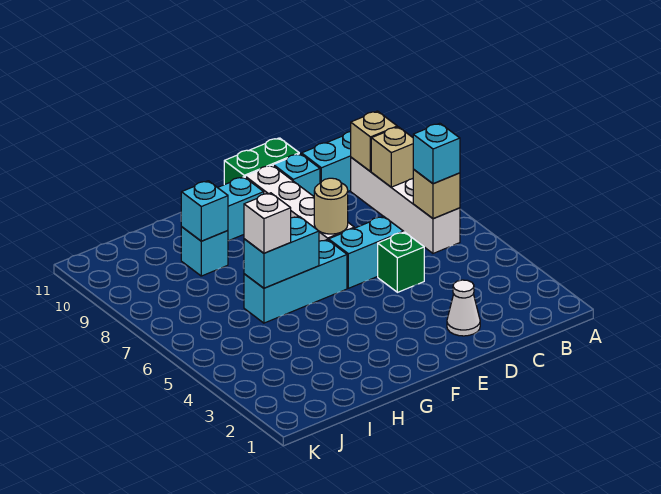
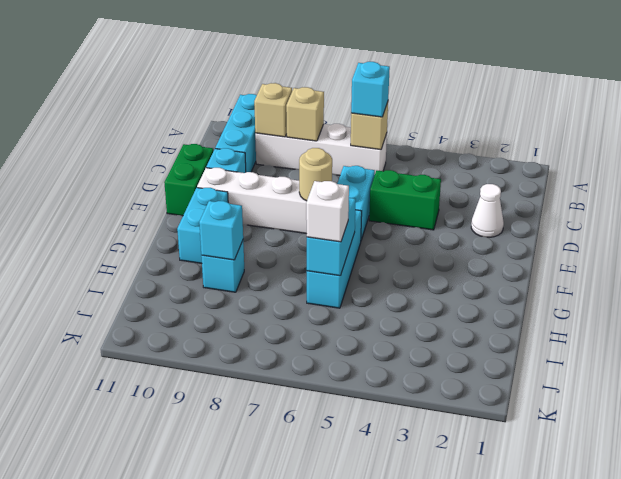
green 1x1 brick [378,232,424,292] -> green 1x2 brick [369,170,441,230]

